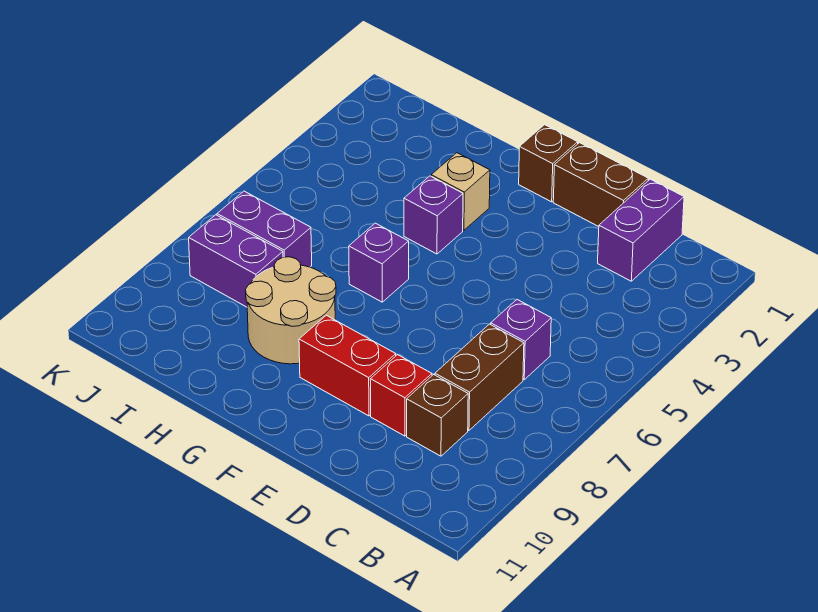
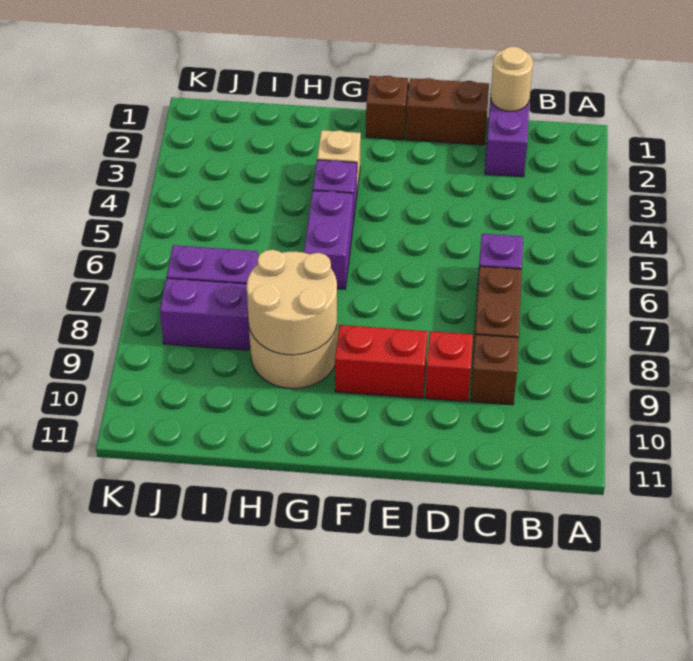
none -> tan 1x1 round brick [490,47,533,111]
purple 1x1 brick [349,223,409,302] -> purple 1x2 brick [304,191,353,289]
none -> tan 2x2 round brick [247,250,337,355]

